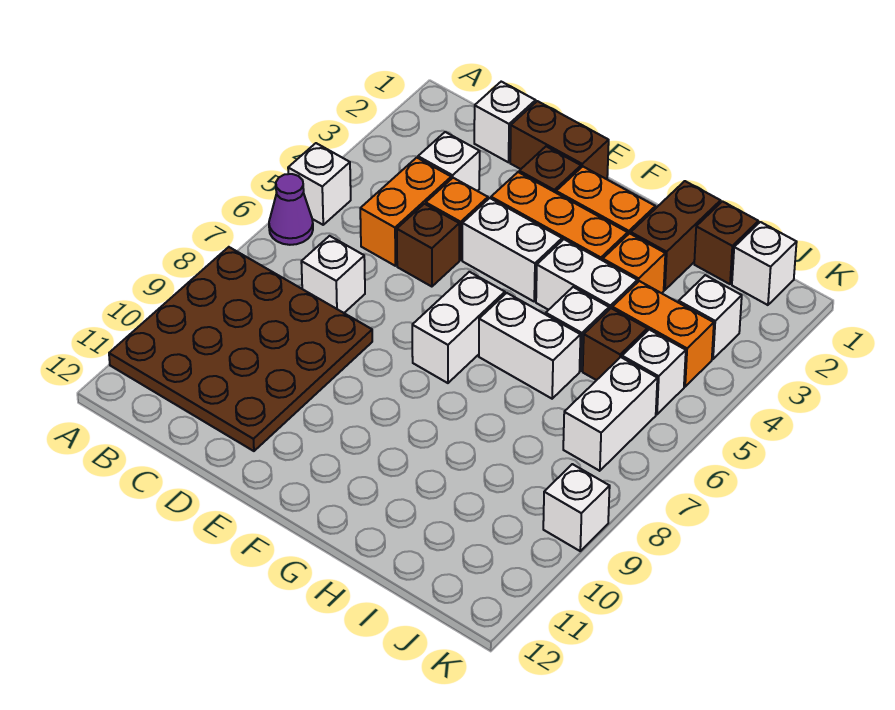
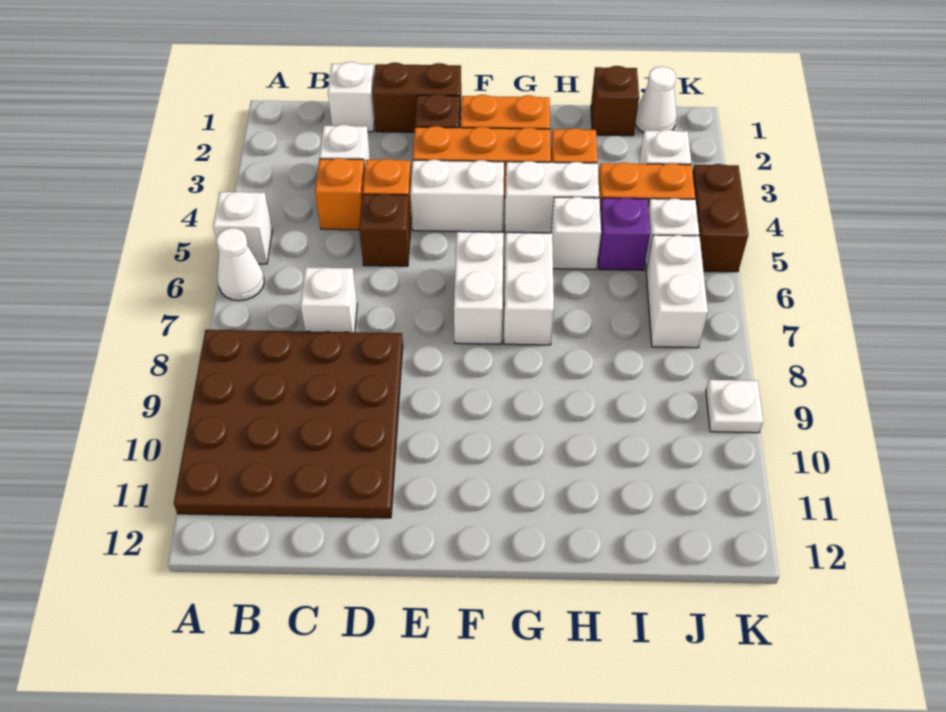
purple 1x1 cone [269,174,313,245] -> white 1x1 cone [216,228,264,301]
orange 1x2 brick [360,158,451,266] -> orange 1x1 brick [315,158,365,230]
white 1x2 brick [479,293,581,399] -> white 1x2 brick turned to [504,233,554,345]
brown 1x2 brick [631,181,720,290] -> brown 1x2 brick moved to [692,164,748,272]
brown 1x1 brick [583,308,647,380] -> purple 1x1 brick [598,198,650,270]
white 1x1 brick [732,222,797,305] -> white 1x1 cone [635,67,677,133]
white 1x1 brick [543,464,610,551] -> white 1x1 plate [706,380,763,433]

